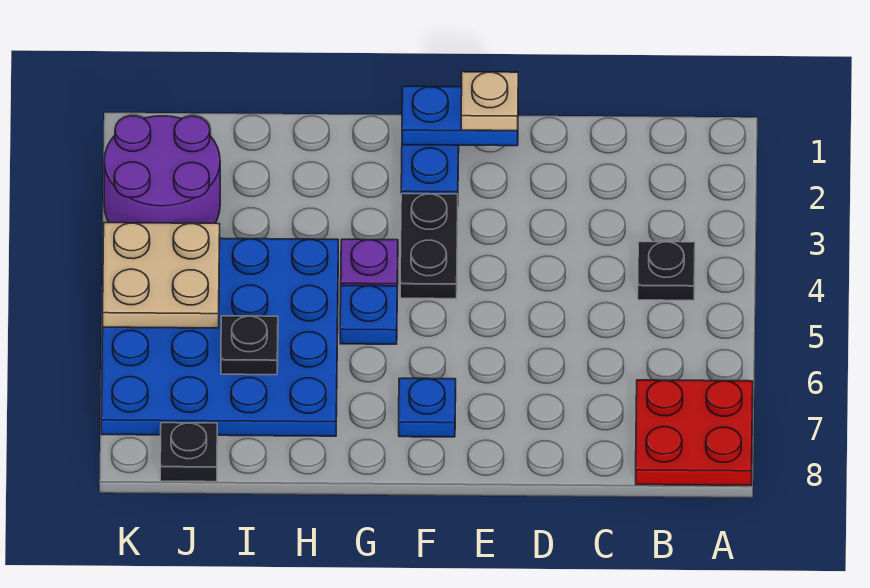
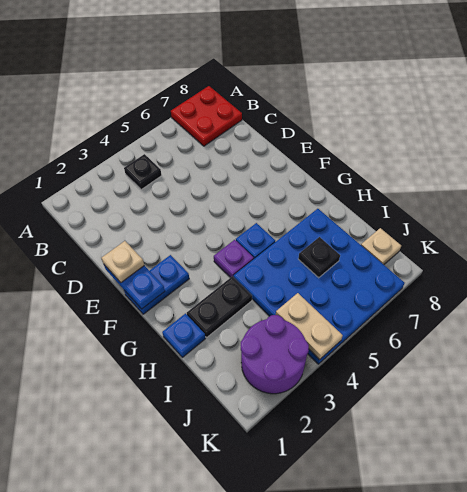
black 1x2 plate [400,194,458,299] -> black 1x2 plate moved to [187,276,252,337]
blue 1x1 plate [399,378,456,437] -> blue 1x1 plate moved to [162,314,205,357]
tan 2x2 plate [103,223,220,328] -> tan 1x2 plate [276,293,343,360]
black 1x1 plate [160,423,217,482] -> tan 1x1 plate [361,228,401,265]

